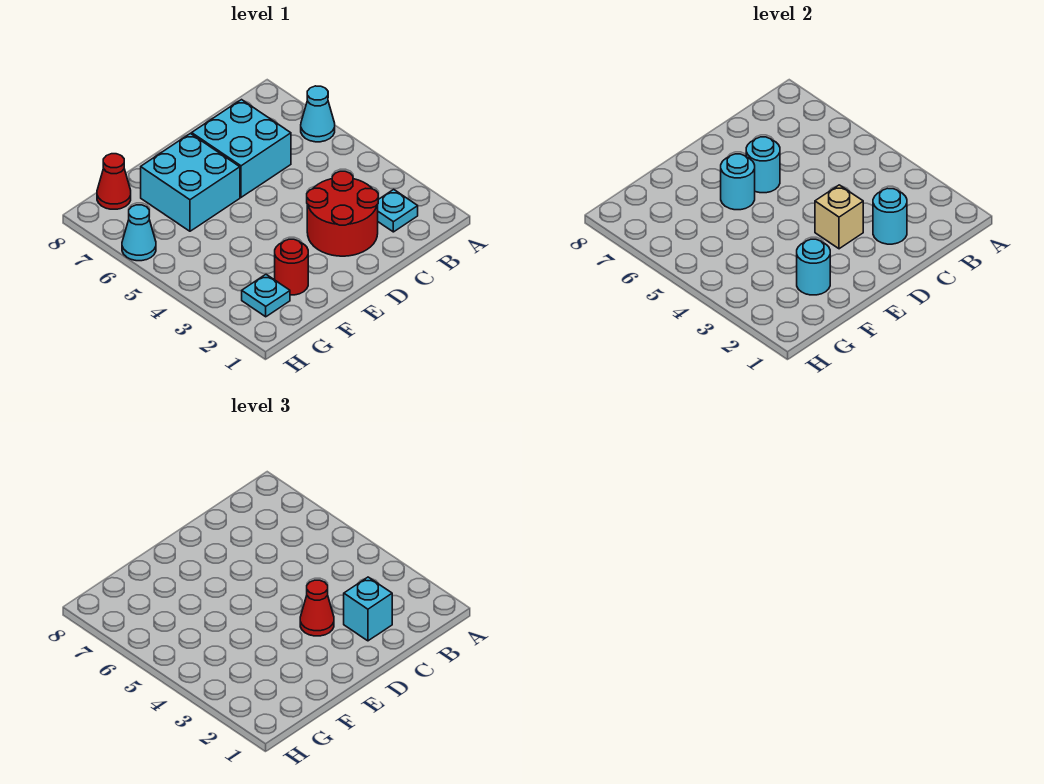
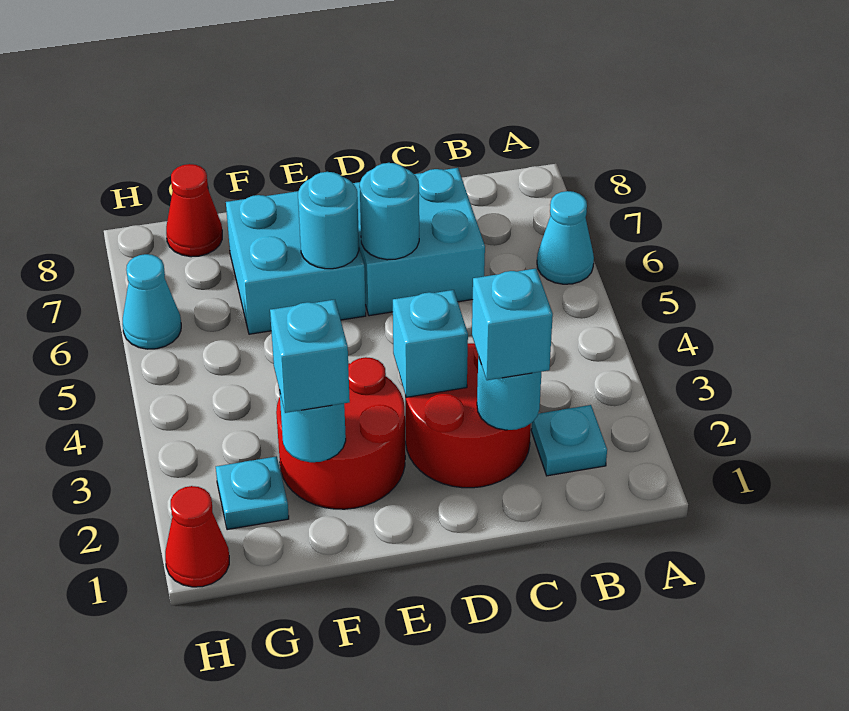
tan 1x1 brick [815,185,863,249] -> cyan 1x1 brick [393,290,468,397]
red 1x1 cone [300,580,334,636] -> red 1x1 cone moved to [165,486,229,587]
red 1x1 round brick [275,239,308,295] -> red 2x2 round brick [276,357,405,509]
none -> cyan 1x1 brick [270,300,350,413]

